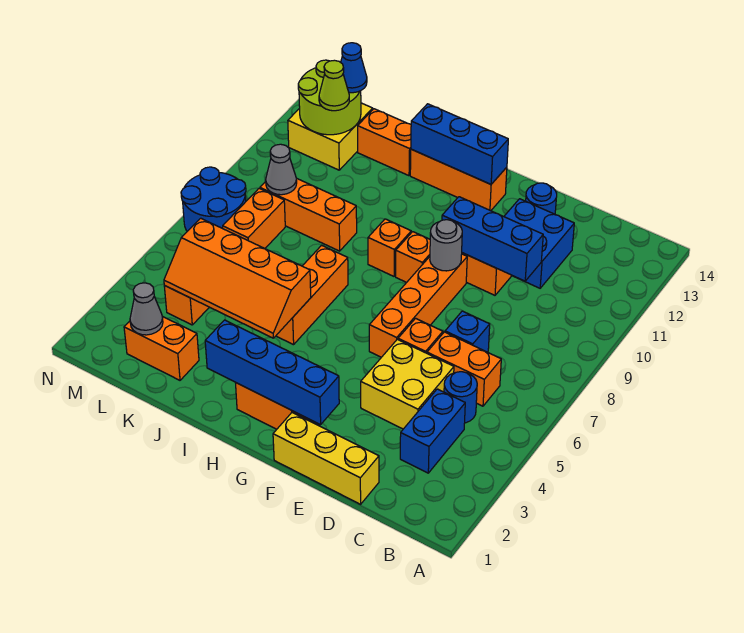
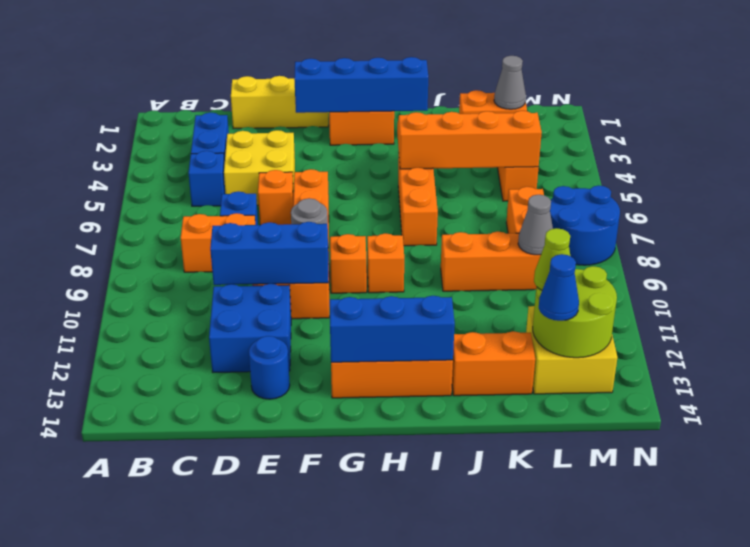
blue 1x1 round brick [444,372,477,423] -> blue 1x1 brick [189,151,226,206]
orange 1x2 brick [427,332,501,406] -> orange 1x2 brick moved to [181,213,255,272]

